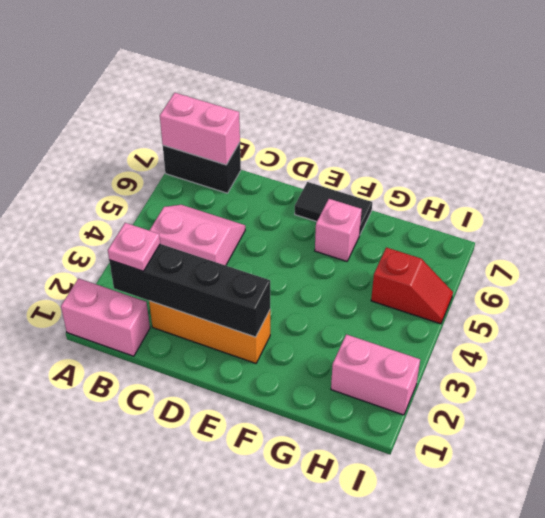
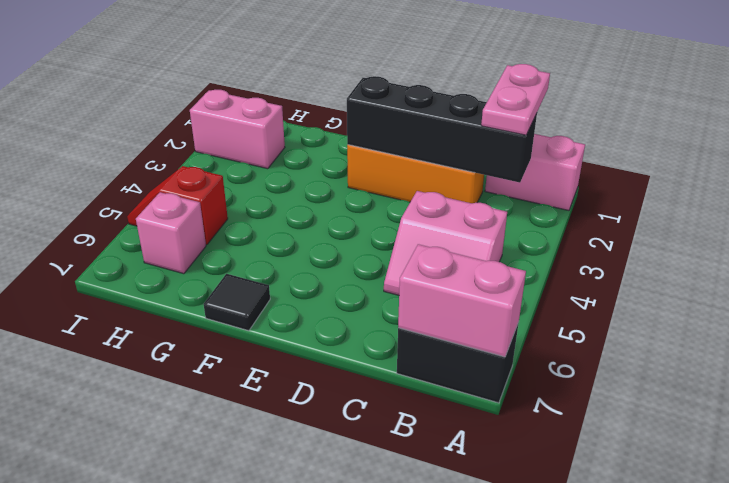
pink 1x1 plate [108,223,160,271] -> pink 1x2 plate [481,64,550,135]
black 1x2 tile [295,182,372,234] -> black 1x1 tile [204,274,270,331]
pink 1x1 brick [315,199,362,261] -> pink 1x1 brick moved to [136,192,206,274]

